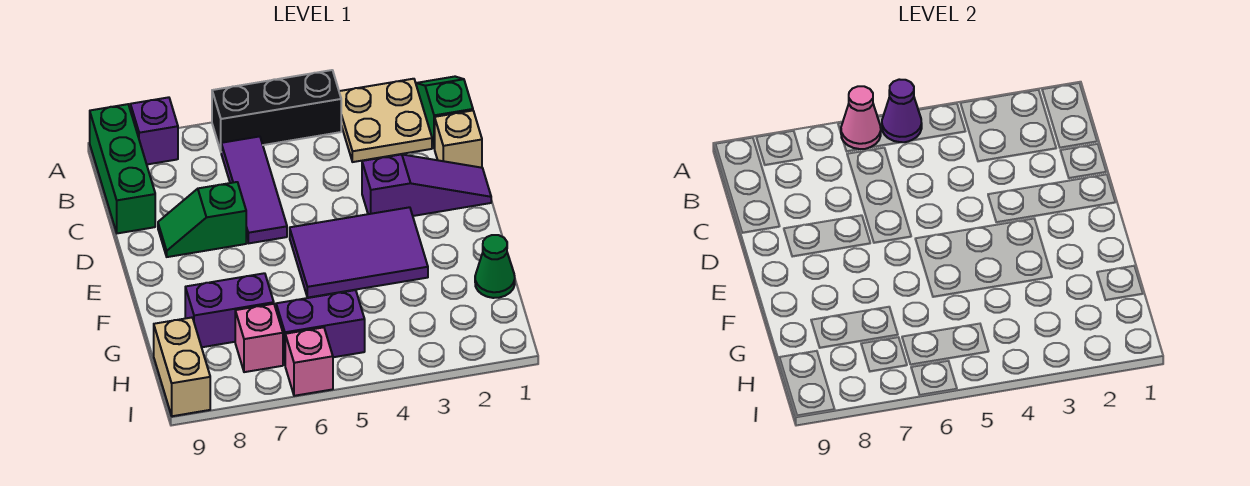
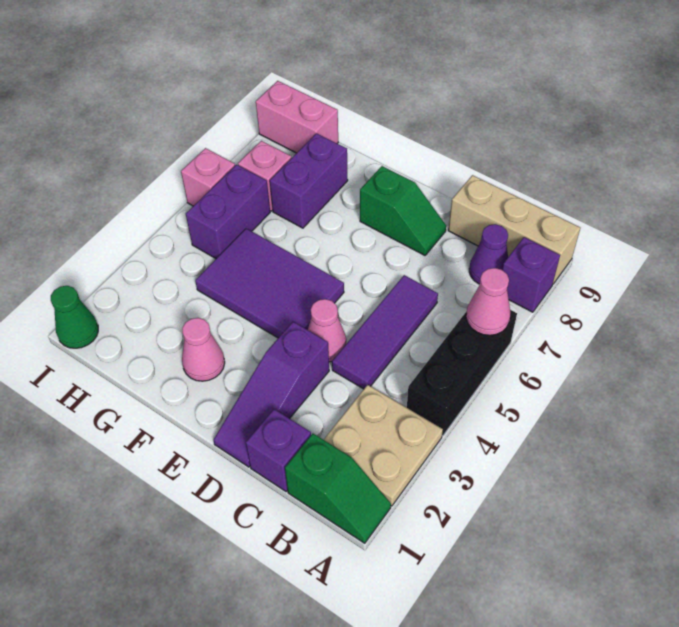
purple 1x1 cone [882,79,922,142] -> purple 1x1 cone moved to [469,224,508,284]
green 1x3 brick [90,104,155,233] -> tan 1x3 brick [448,175,580,284]
purple 1x3 tile [221,136,287,243] -> purple 1x3 tile turned to [332,275,438,389]
tan 1x1 brick [435,111,482,168] -> purple 1x1 brick [246,409,311,491]
none -> pink 1x1 cone [308,299,346,362]
green 1x2 slope [158,182,246,257] -> green 1x2 slope turned to [360,166,446,255]
purple 2x3 tile [290,207,428,298] -> purple 2x3 tile turned to [195,229,344,338]
none -> pink 1x1 cone [182,318,225,381]
green 1x1 cone [475,235,515,298] -> green 1x1 cone moved to [51,286,98,348]
tan 1x2 brick [154,318,210,416] -> pink 1x2 brick [256,81,338,153]

